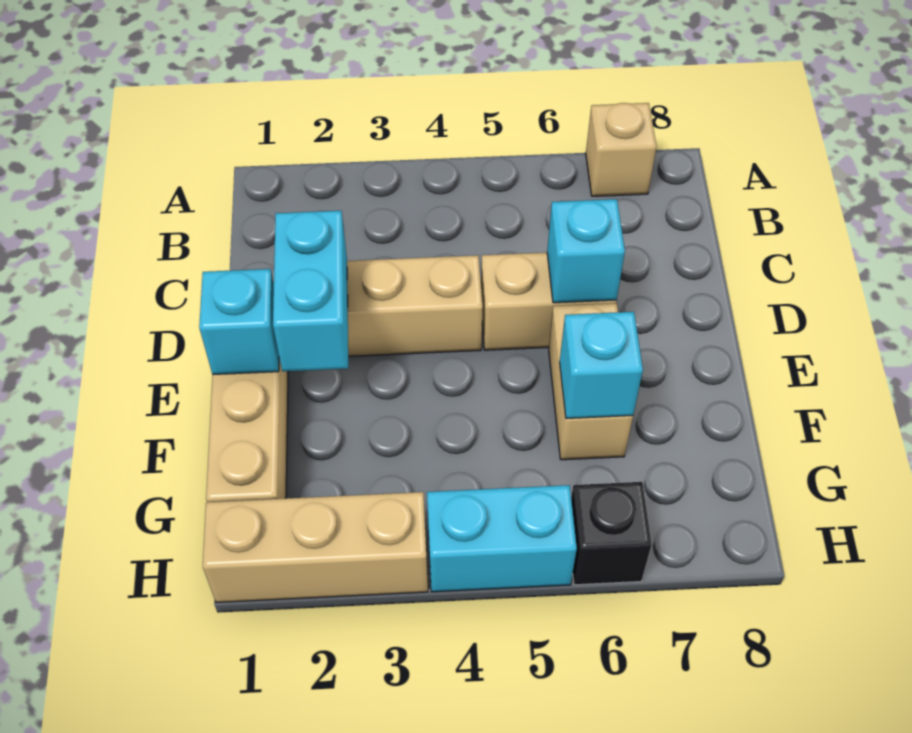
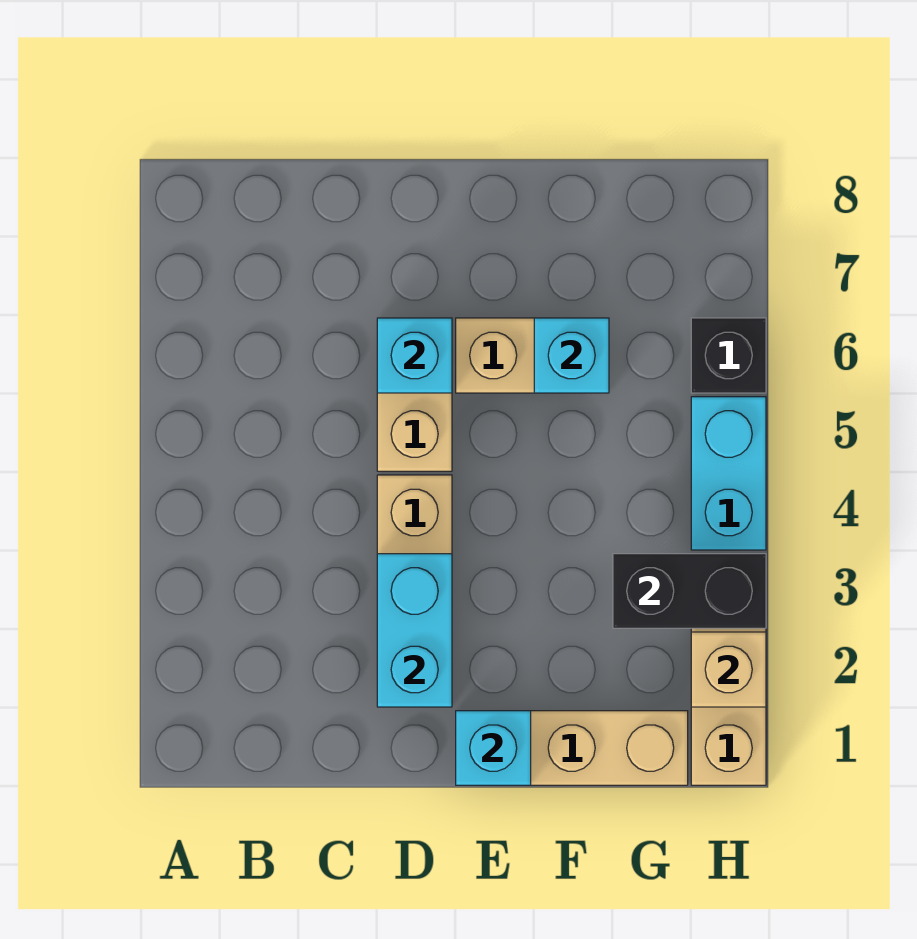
tan 1x1 brick [586,103,657,196] -> tan 1x1 brick moved to [691,632,766,707]
cyan 1x2 brick [273,211,348,371] -> cyan 1x2 brick turned to [377,554,452,707]
none -> black 1x2 brick [613,554,766,628]

